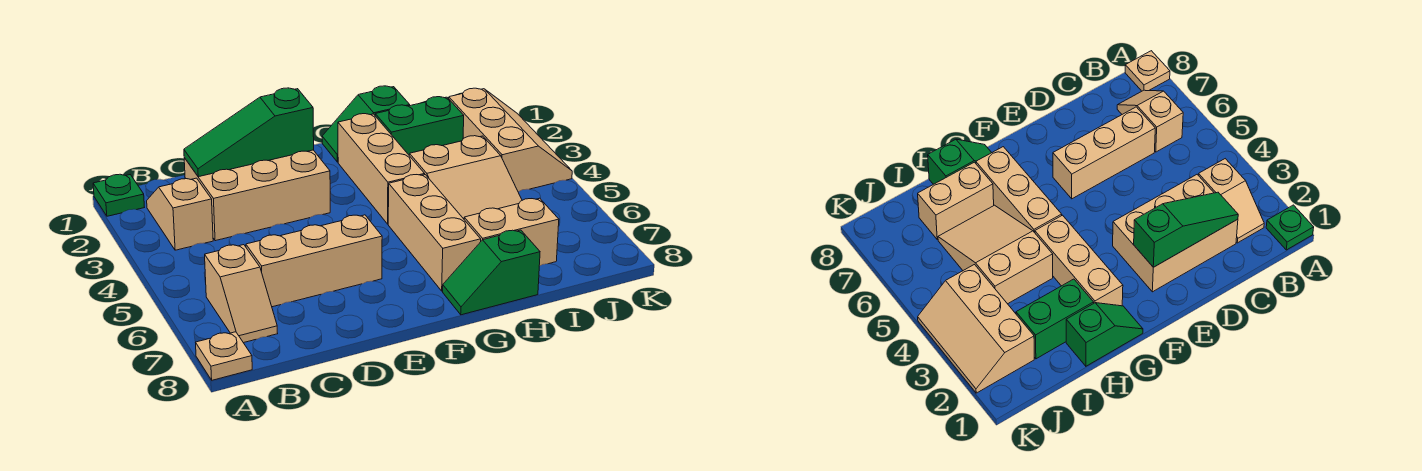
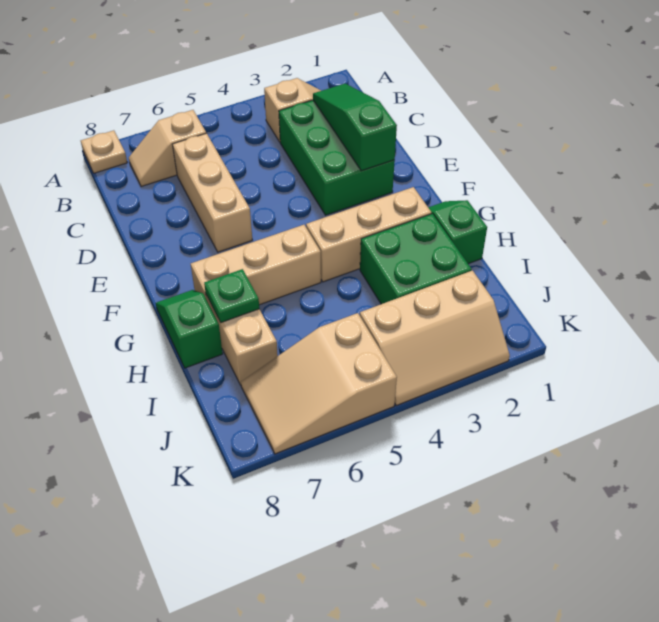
green 1x1 plate [93,174,144,216] -> green 1x1 plate moved to [204,269,259,323]
tan 2x3 brick [184,150,330,241] -> green 2x3 brick [279,100,395,215]
green 1x2 brick [375,97,464,155] -> green 2x2 brick [360,214,472,304]
tan 2x3 slope [409,136,522,219] -> tan 2x3 slope moved to [241,313,397,454]

